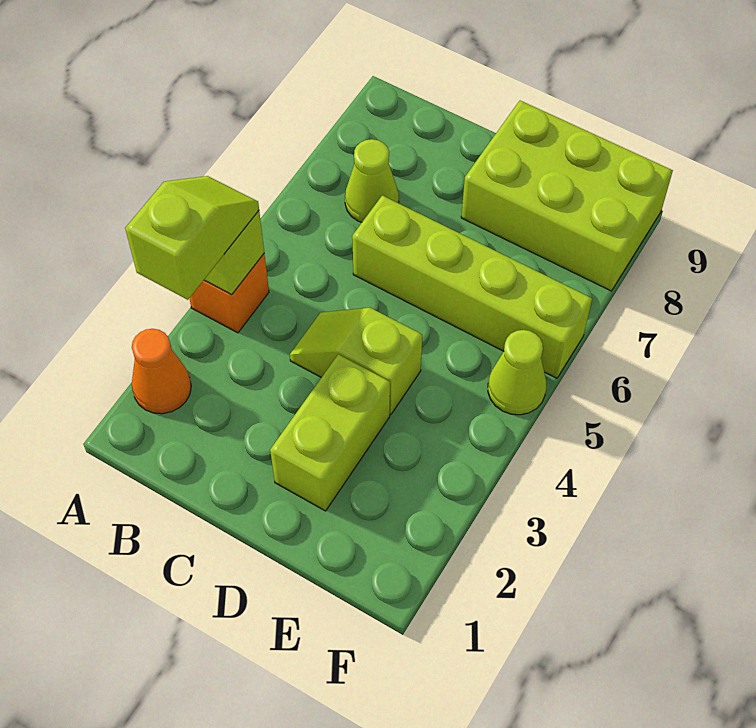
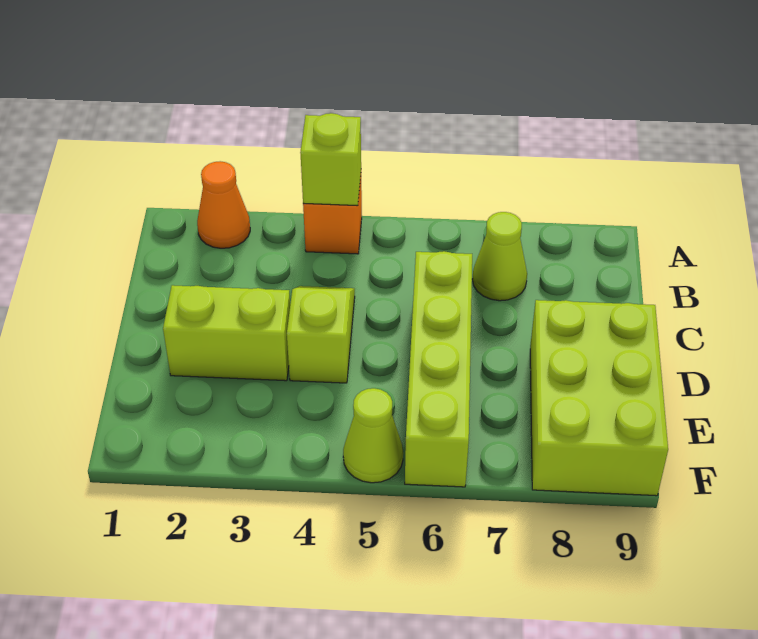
lime 1x2 slope [125,176,259,300] -> none

